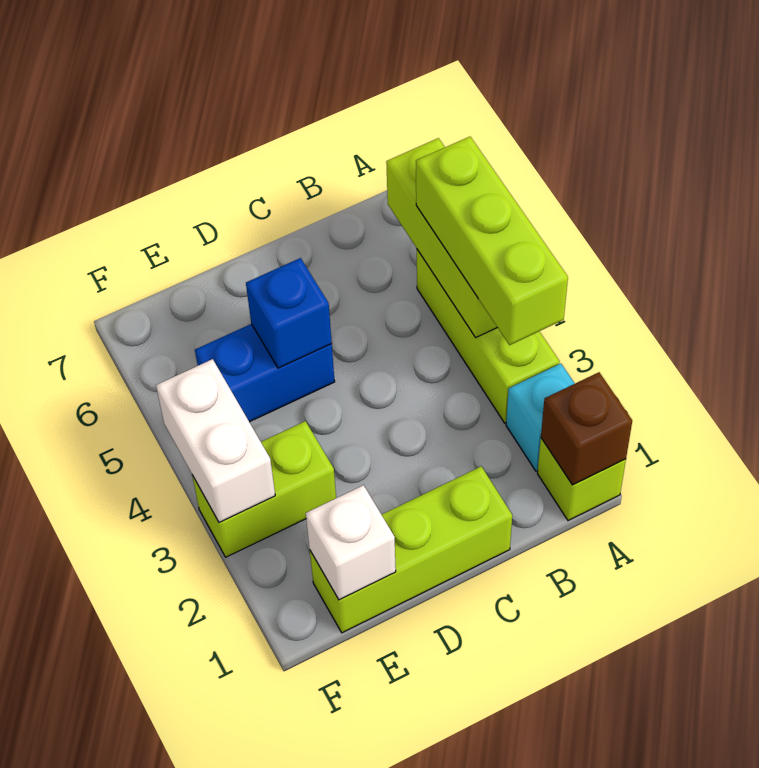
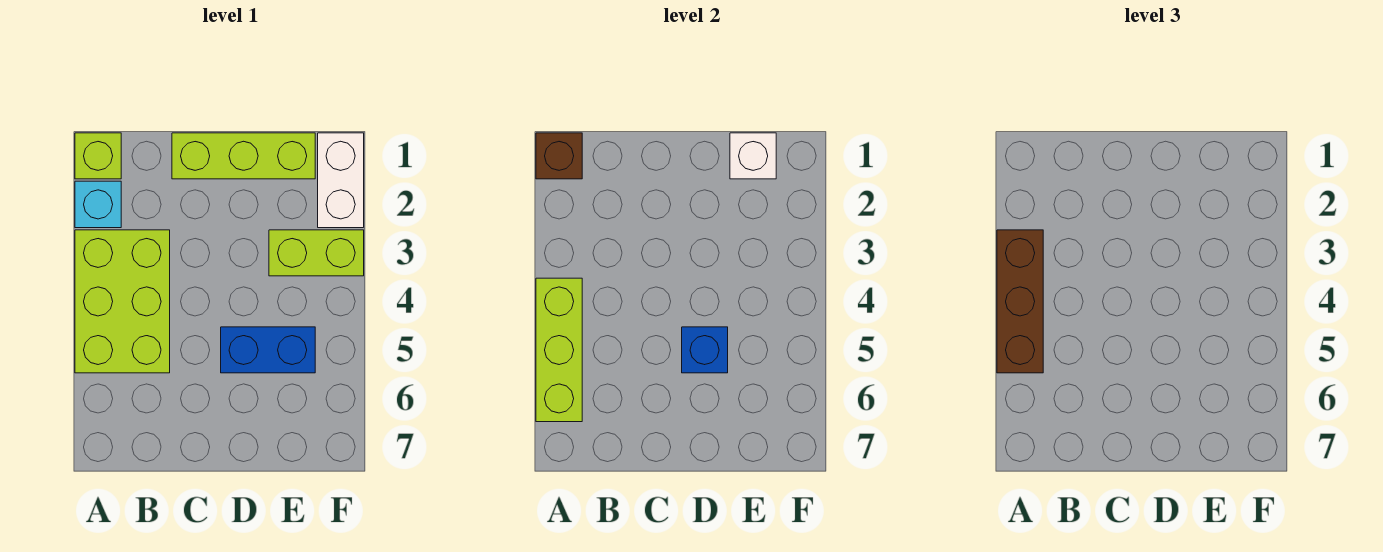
lime 1x3 brick [417,250,560,423] -> lime 2x3 brick [75,230,170,373]
lime 1x3 brick [416,137,568,345] -> brown 1x3 brick [997,230,1043,373]
white 1x2 brick [156,359,275,522] -> white 1x2 brick moved to [318,133,364,228]

